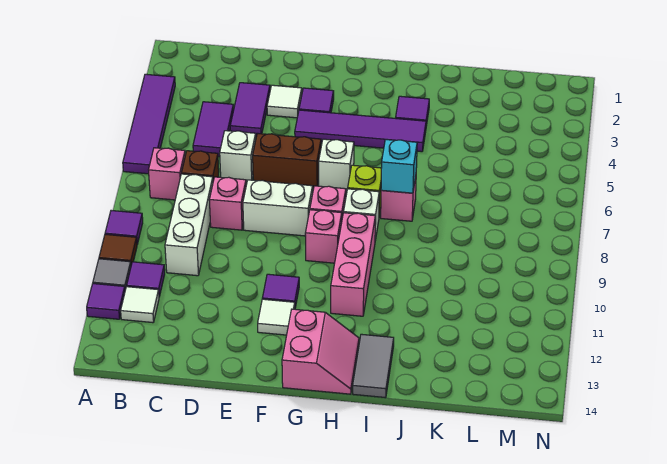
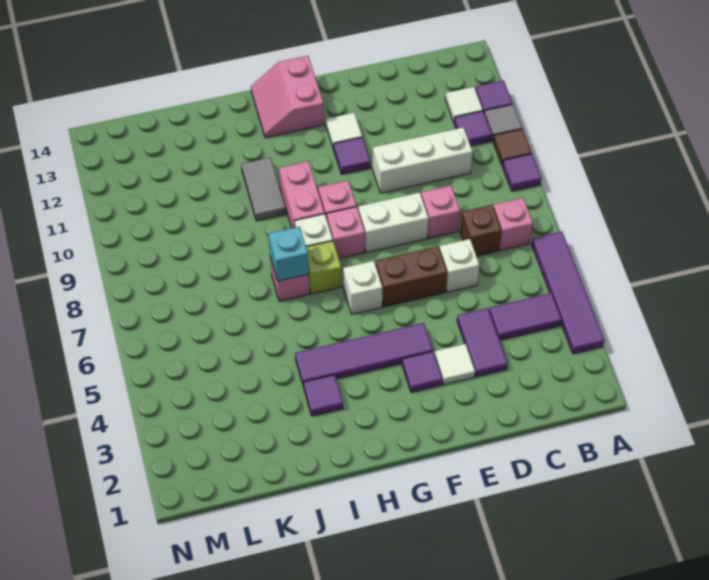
purple 1x2 tile [193,102,234,157] -> purple 1x2 tile turned to [489,293,562,340]
white 1x3 brick [165,174,213,276] -> white 1x3 brick turned to [372,127,472,193]
pink 1x3 brick [331,213,375,316] -> pink 1x2 brick [279,161,325,228]
grey 1x2 tile [353,334,394,398] -> grey 1x2 tile moved to [241,157,286,221]

